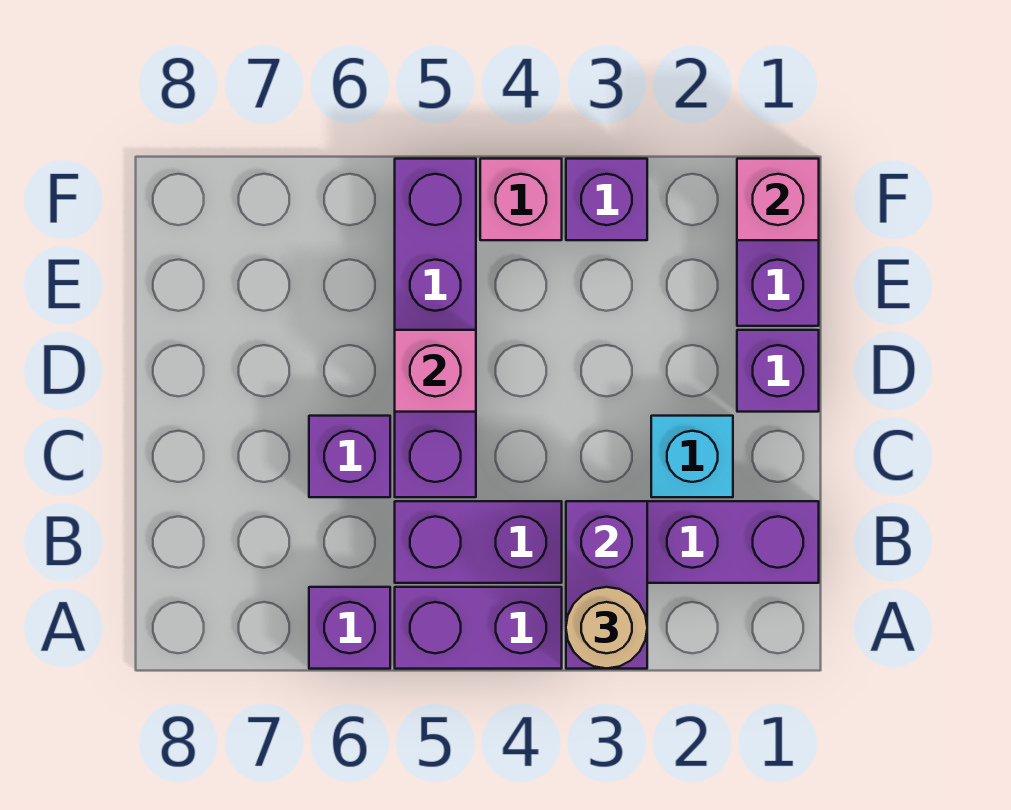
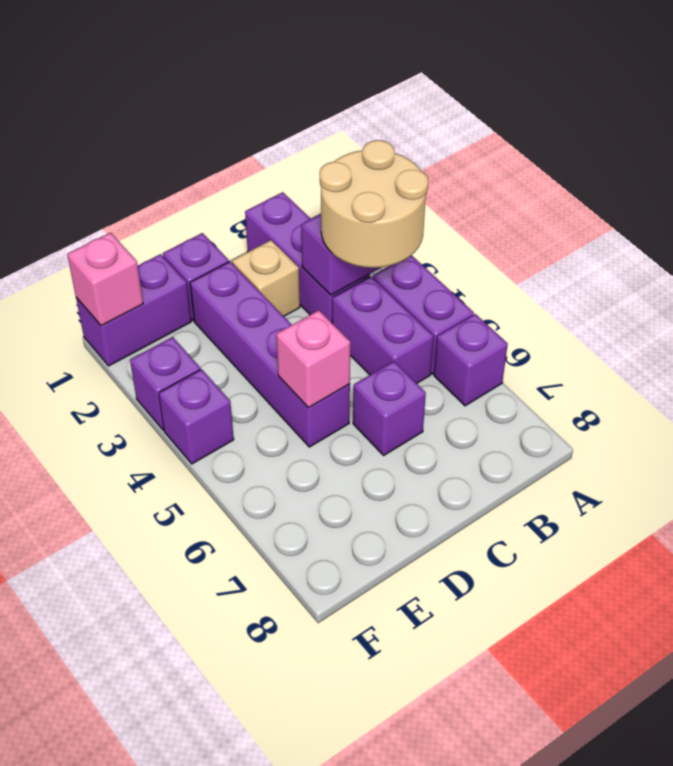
tan 1x1 round brick [566,587,647,669] -> tan 2x2 round brick [320,140,428,268]
cyan 1x1 brick [651,416,733,497] -> tan 1x1 brick [232,240,300,316]
purple 1x4 brick [395,159,476,497] -> purple 1x4 brick turned to [190,262,350,447]
pink 1x1 brick [480,159,562,240] -> purple 1x1 brick [159,369,234,464]

